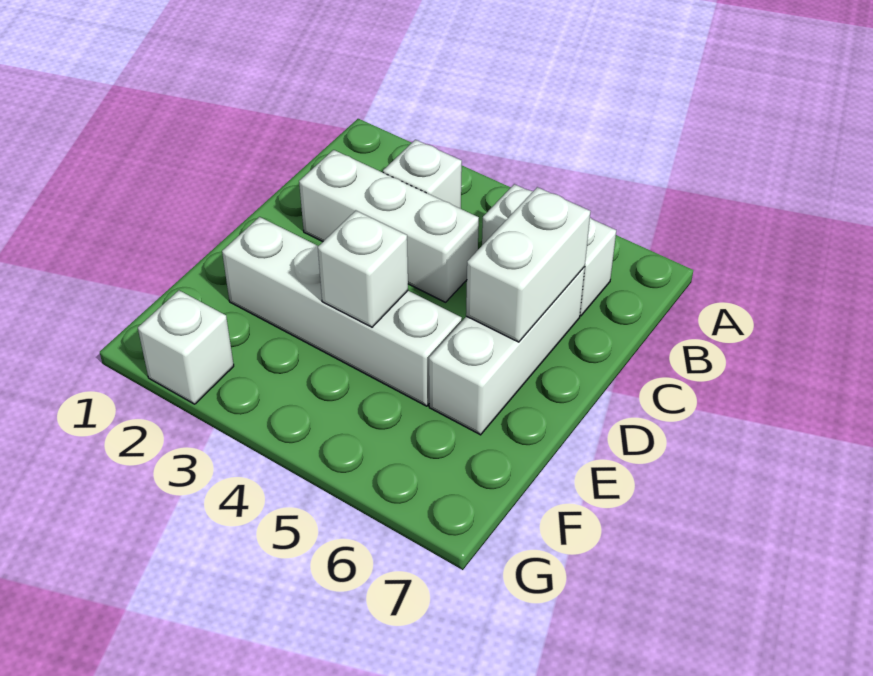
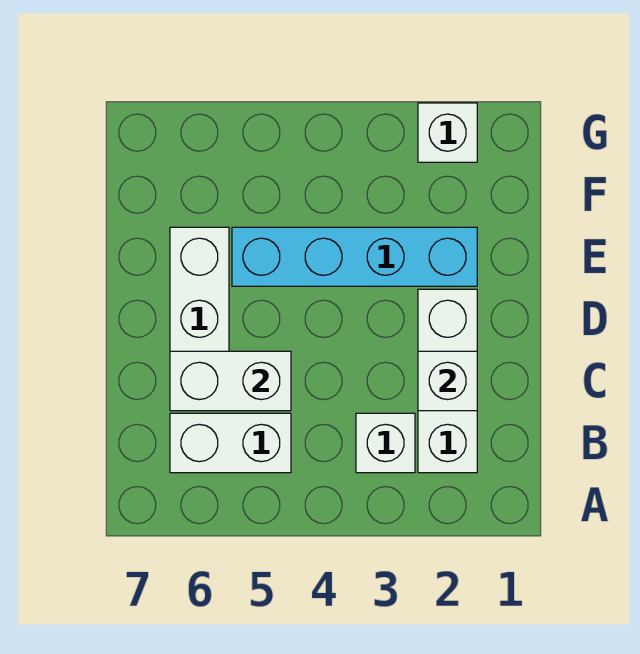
white 1x3 brick [299,150,479,302] -> white 1x3 brick turned to [418,289,477,473]
white 1x2 brick [466,187,591,342] -> white 1x2 brick turned to [170,351,291,411]
white 1x4 brick [222,217,462,406] -> cyan 1x4 brick [232,227,477,286]
white 1x1 brick [318,211,408,327] -> white 1x1 brick moved to [418,351,477,411]

